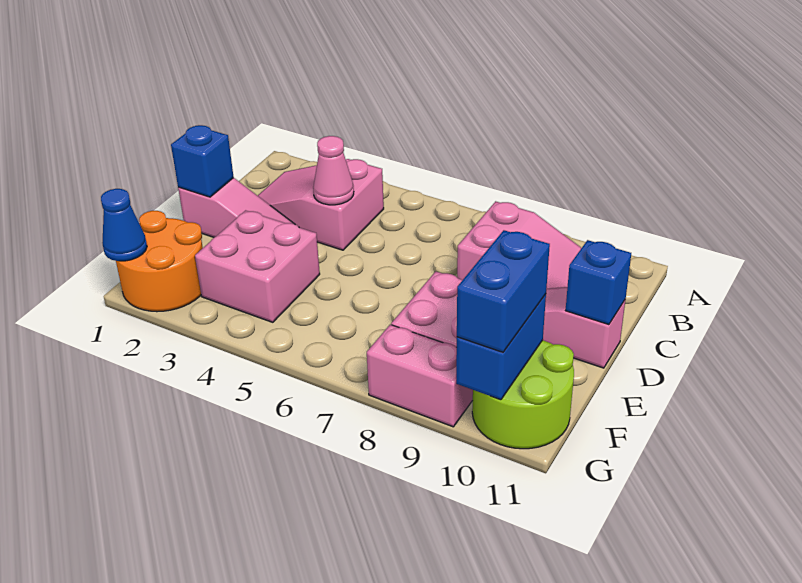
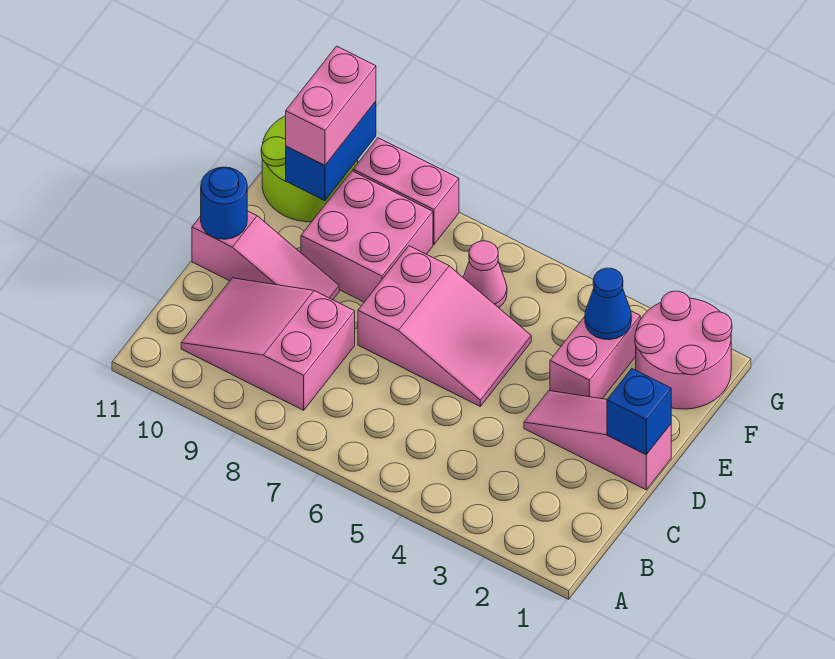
pink 2x3 slope [258,159,384,250] -> pink 2x3 slope moved to [358,246,531,406]
pink 1x1 cone [313,136,354,205] -> pink 1x1 cone moved to [463,241,507,308]
blue 1x1 brick [566,240,631,325] -> blue 1x1 round brick [201,167,247,239]
pink 2x2 brick [195,210,320,322] -> pink 1x2 brick [550,311,640,399]
orange 2x2 round brick [116,211,203,312] -> pink 2x2 round brick [635,291,732,409]
blue 1x2 brick [457,230,550,352] -> pink 1x2 brick [286,46,376,165]
blue 1x1 cone [101,189,147,261] -> blue 1x1 cone moved to [585,268,631,340]

